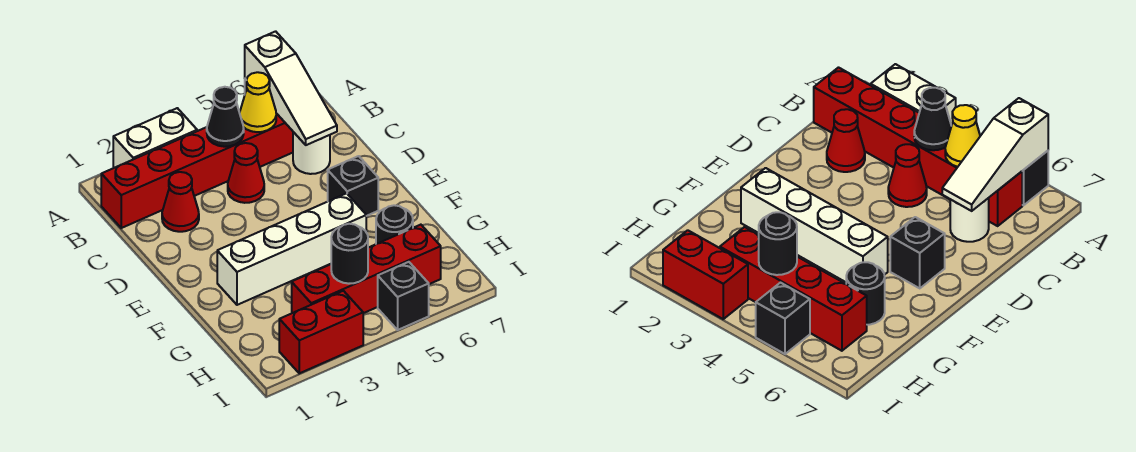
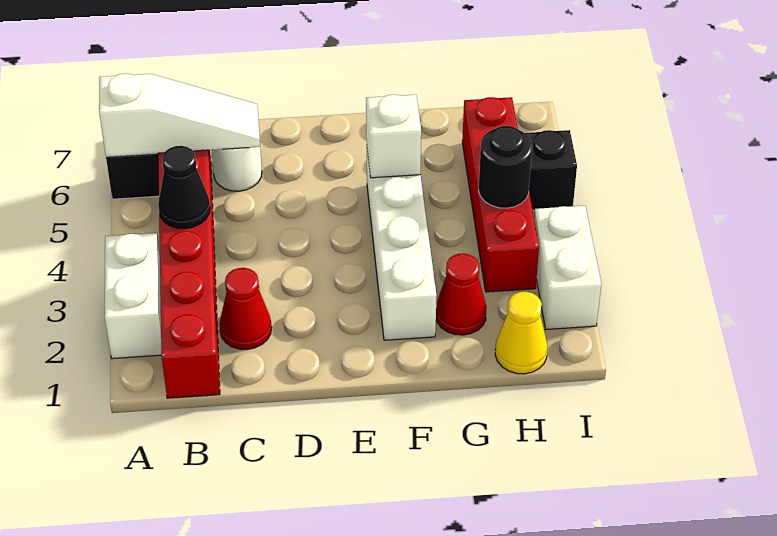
yellow 1x1 cone [239,72,276,132] -> yellow 1x1 cone moved to [495,292,547,374]
red 1x1 cone [228,143,264,203] -> red 1x1 cone moved to [436,253,487,335]
black 1x1 brick [328,156,378,216] -> none
none -> white 1x1 brick [366,95,421,178]
black 1x1 round brick [376,205,413,244] -> none
red 1x2 brick [279,291,363,373] -> white 1x2 brick [534,206,601,329]

